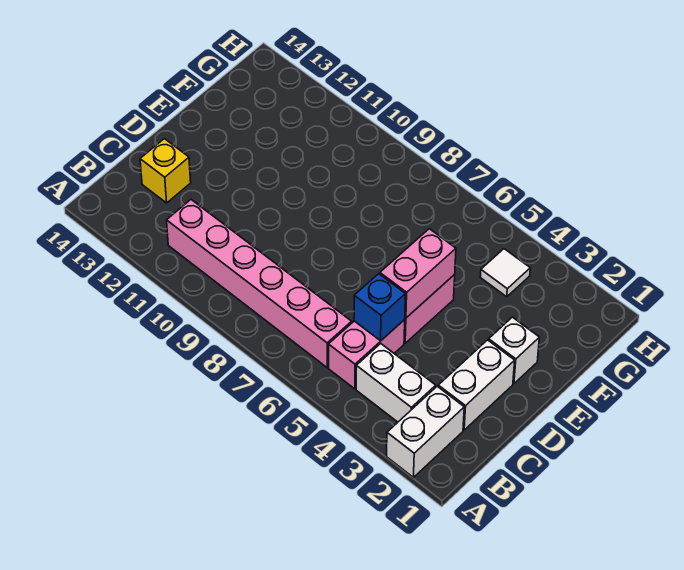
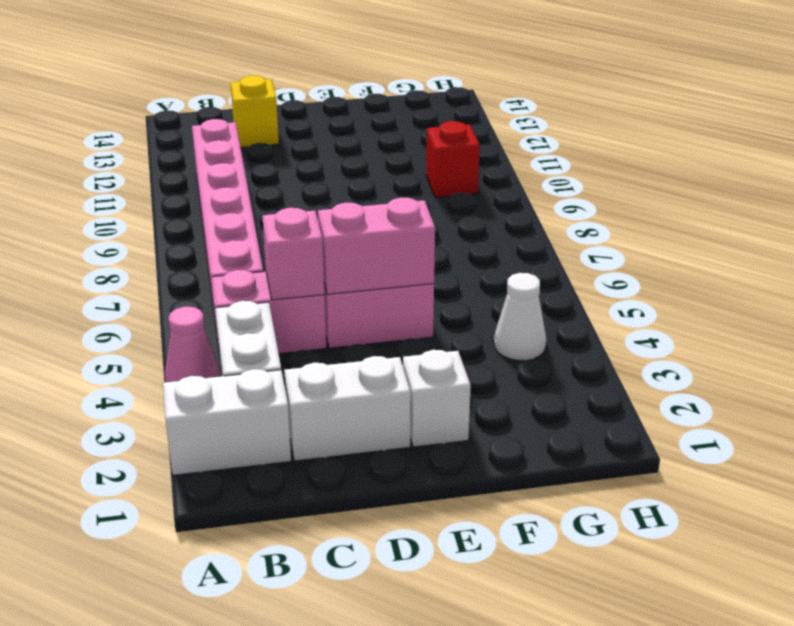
none -> pink 1x1 cone [165,307,219,382]
blue 1x1 brick [354,274,405,341] -> pink 1x1 brick [262,208,325,300]
white 1x1 tile [480,249,530,297] -> white 1x1 cone [494,273,546,360]
none -> red 1x1 brick [426,121,480,197]

